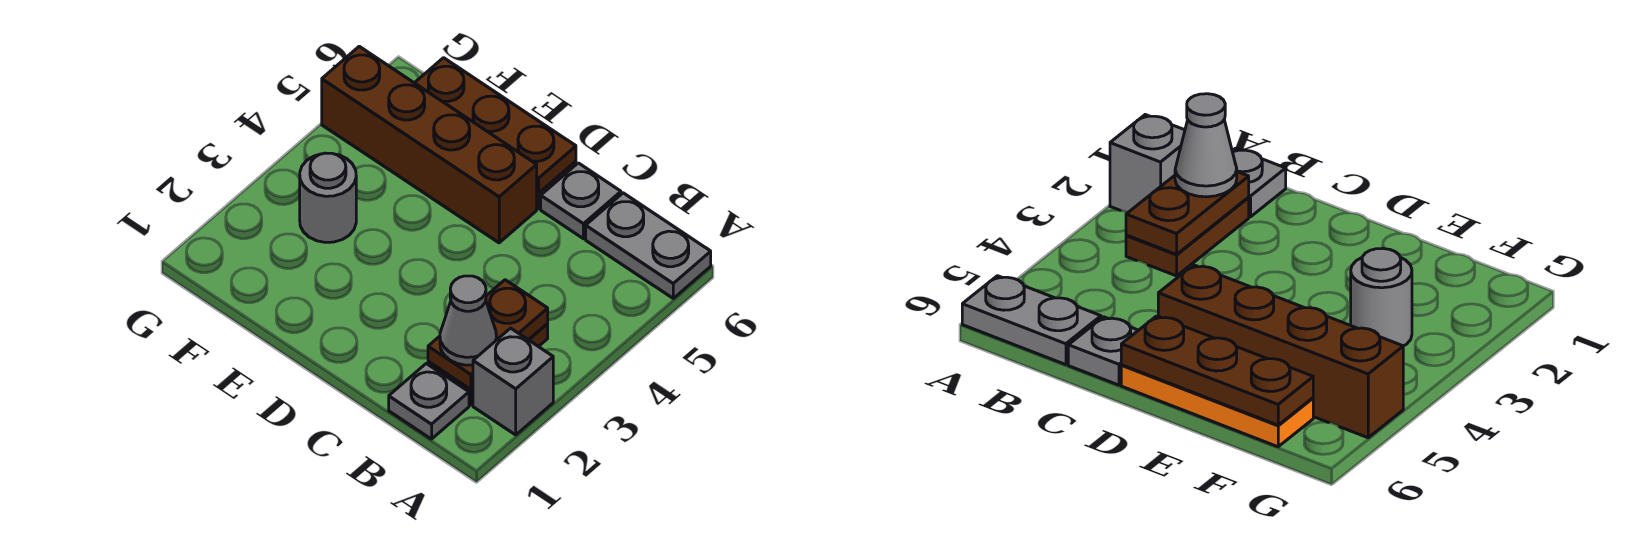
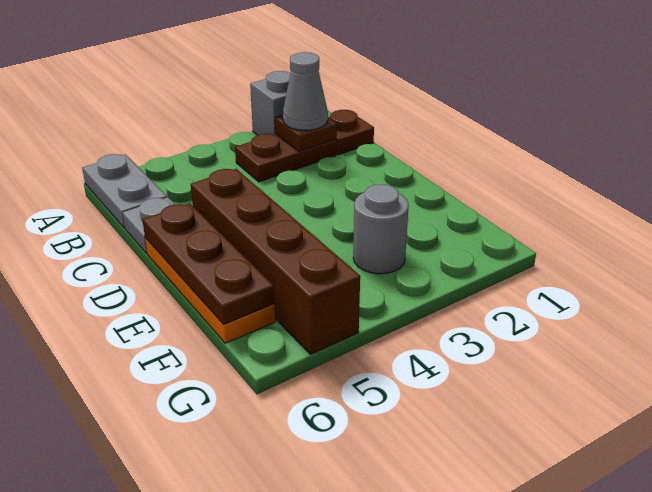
grey 1x1 plate [389,364,469,439] -> brown 1x1 plate [329,110,374,155]
brown 1x2 plate [428,280,548,389] -> brown 1x1 plate [275,115,337,152]

